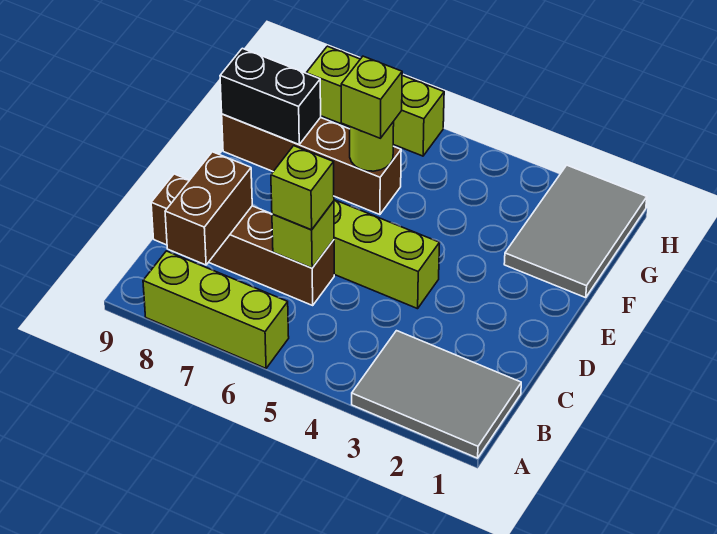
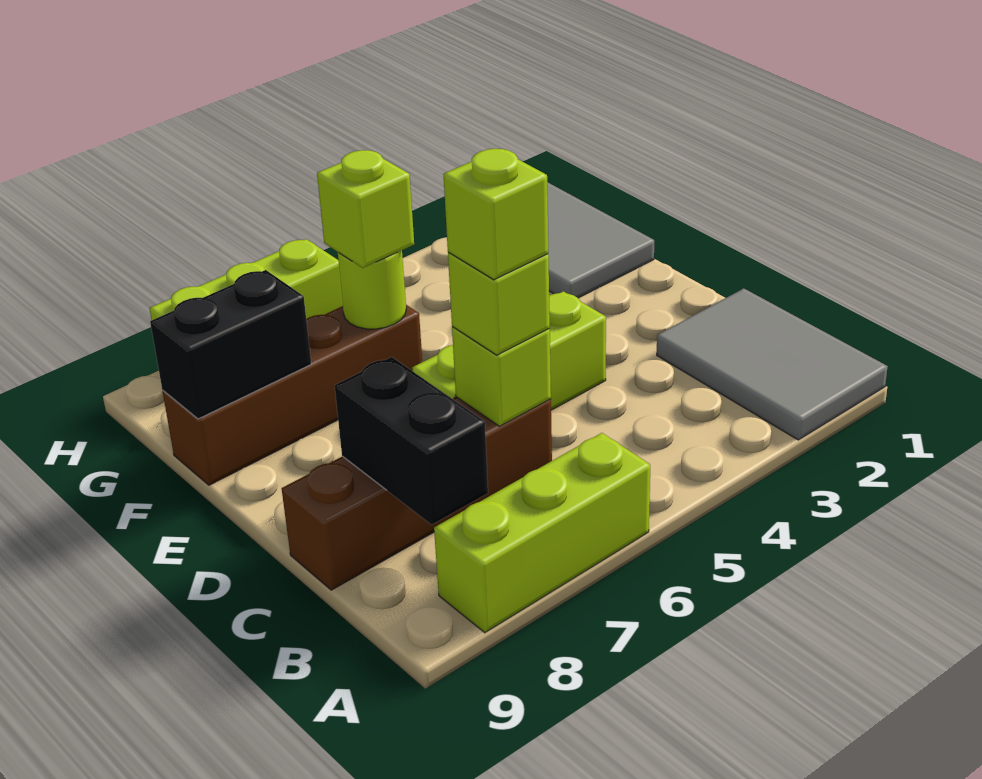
grey 2x3 tile [352,331,521,458] -> grey 2x3 tile turned to [657,288,888,440]
brown 1x2 brick [165,152,252,265] -> black 1x2 brick [335,357,488,525]
none -> lime 1x1 brick [443,149,548,280]

